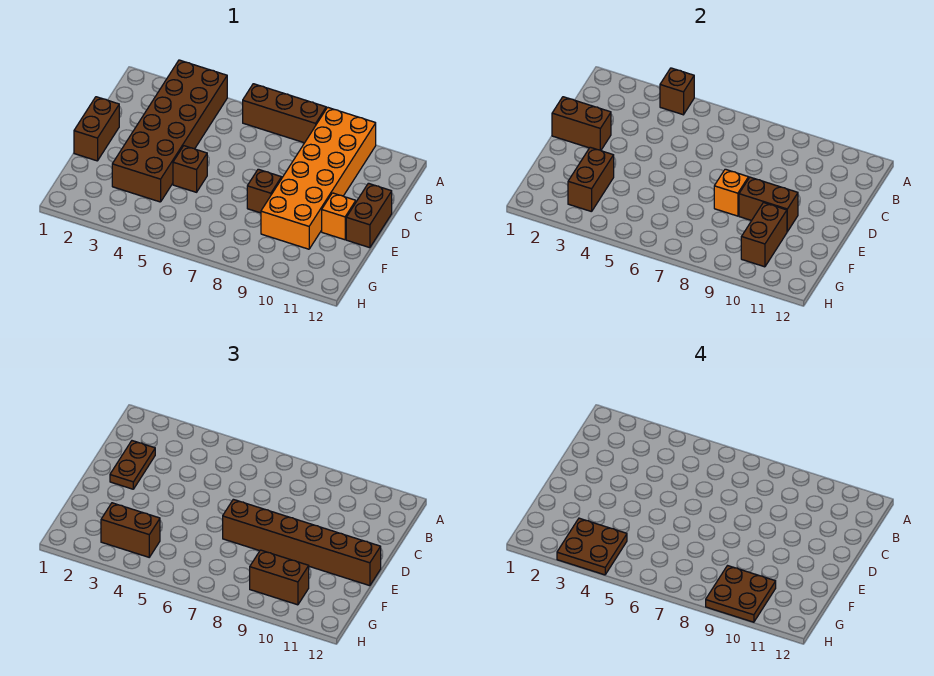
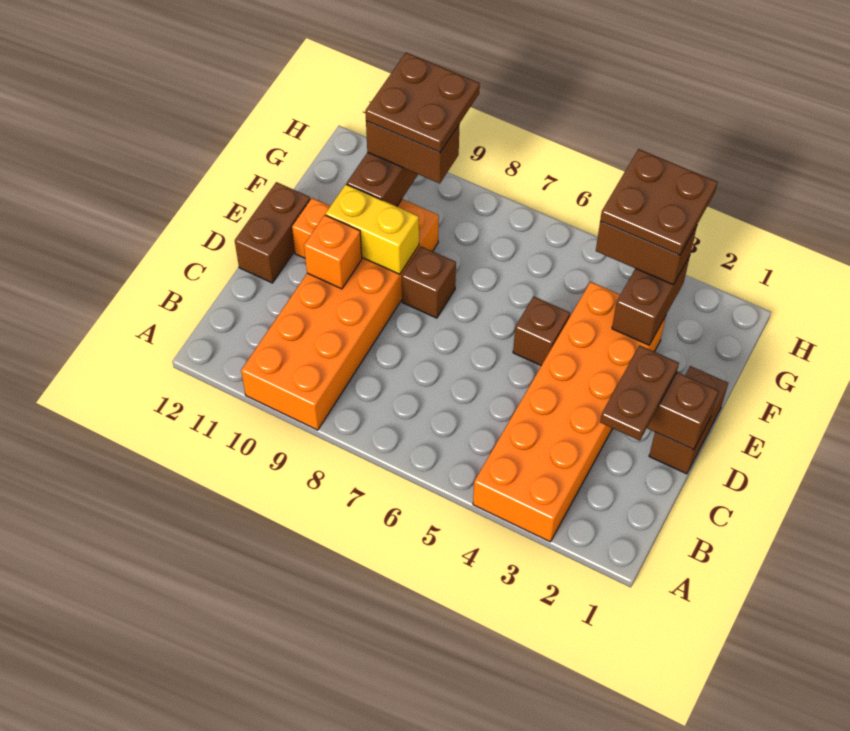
brown 2x6 brick [112,60,227,202] -> orange 2x6 brick [473,282,666,542]
brown 1x1 brick [660,68,694,115] -> none
brown 1x3 brick [243,84,326,143] -> none
brown 1x6 brick [223,499,381,586] -> none
orange 1x1 brick [714,169,749,216] -> orange 1x1 brick moved to [304,215,362,289]
brown 1x2 brick [739,177,798,232] -> yellow 1x2 brick [326,184,419,274]

